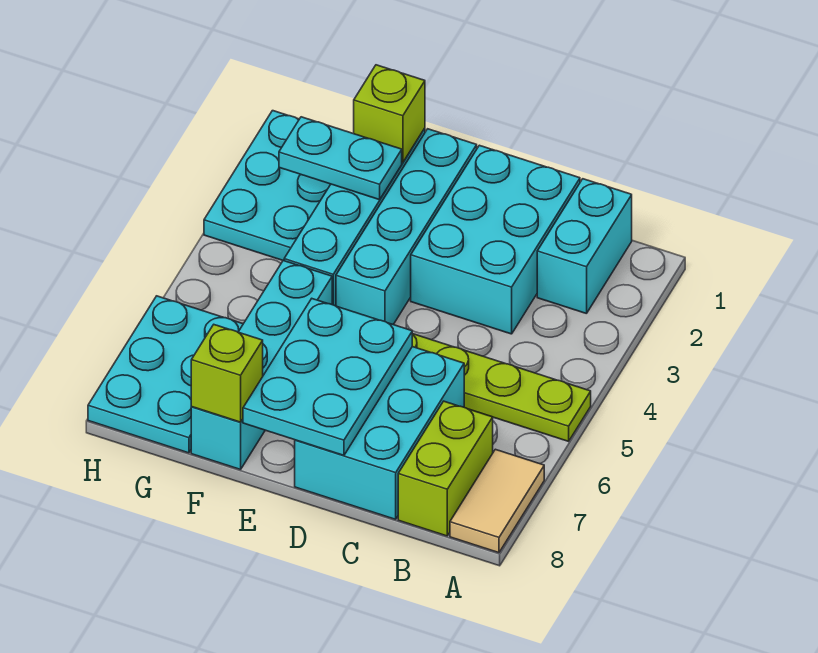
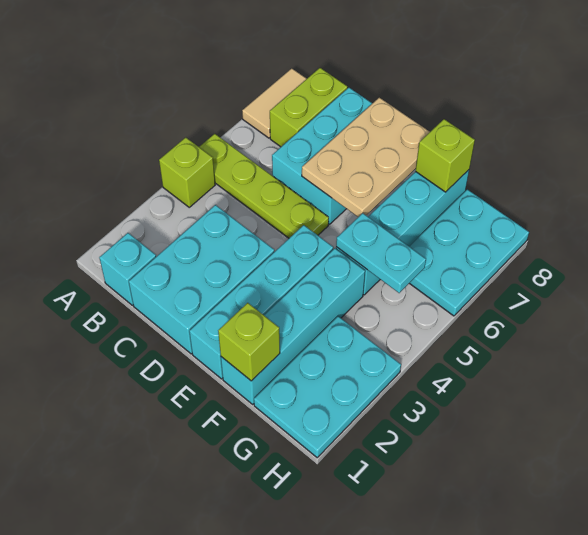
none -> lime 1x1 brick [159,137,215,207]
cyan 1x2 brick [537,179,632,314] -> cyan 1x1 brick [99,233,156,305]
cyan 2x3 plate [243,299,412,455] -> tan 2x3 plate [302,98,430,217]
cyan 1x2 plate [279,117,402,200] -> cyan 1x2 plate moved to [336,213,426,293]

